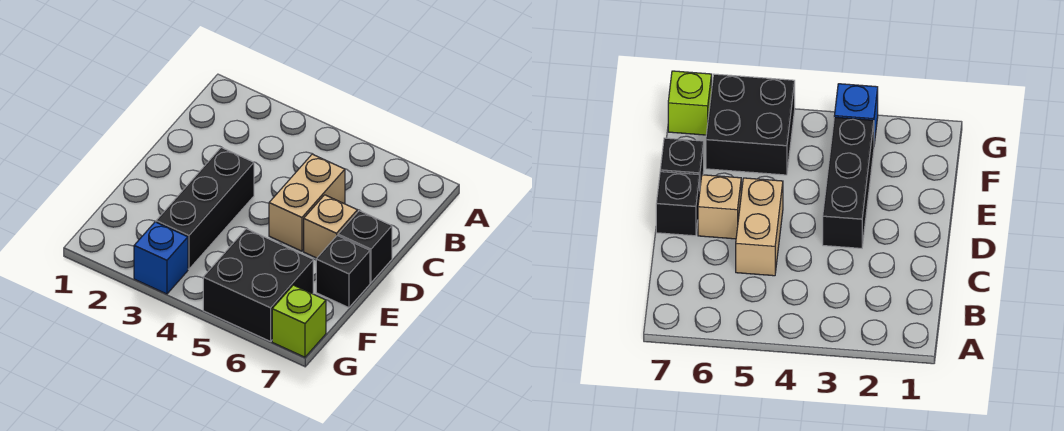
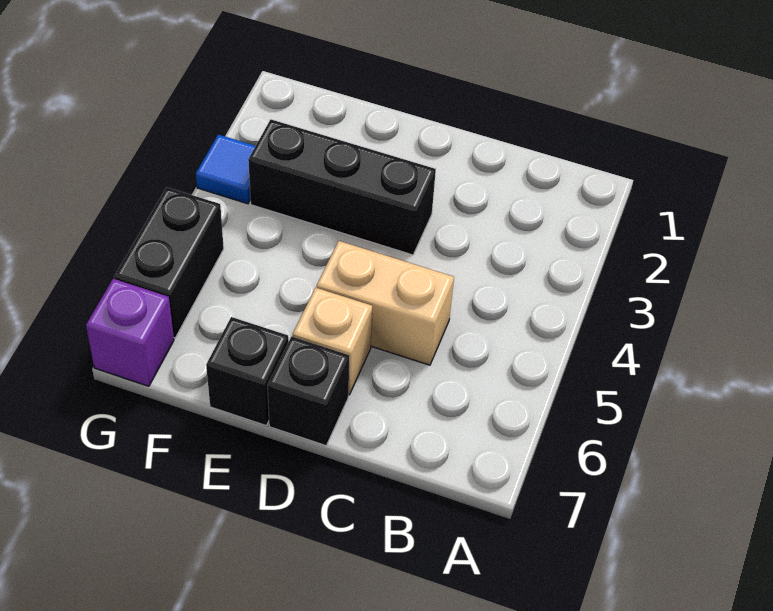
black 2x2 brick [203,229,313,341] -> black 1x2 brick [114,187,224,338]
blue 1x1 brick [134,222,188,294] -> blue 1x1 tile [196,135,255,204]
lime 1x1 brick [272,285,326,357] -> purple 1x1 brick [86,279,174,386]

